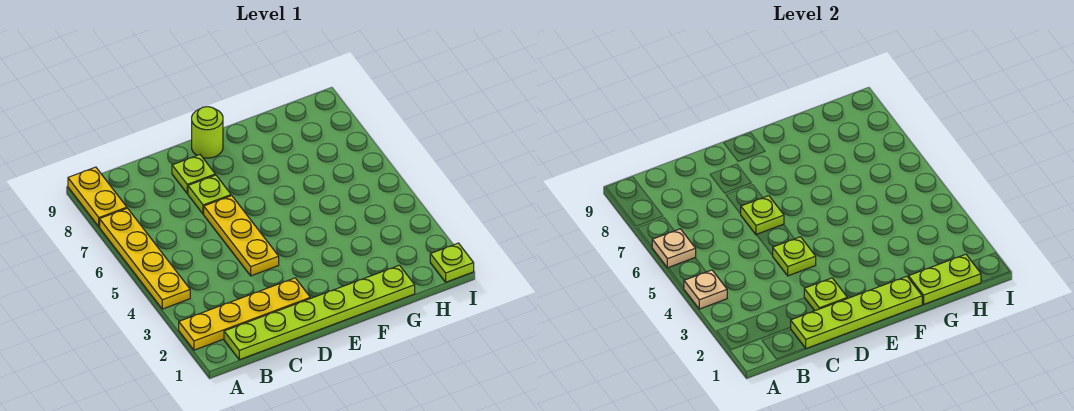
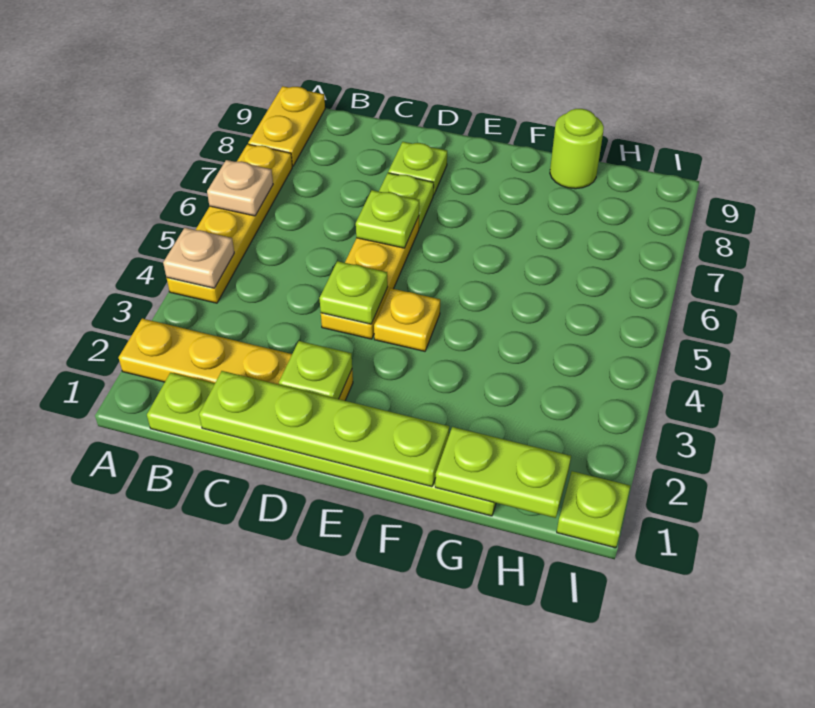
none -> yellow 1x1 plate [374,288,440,351]
lime 1x1 round brick [192,107,223,158] -> lime 1x1 round brick moved to [550,109,604,189]

